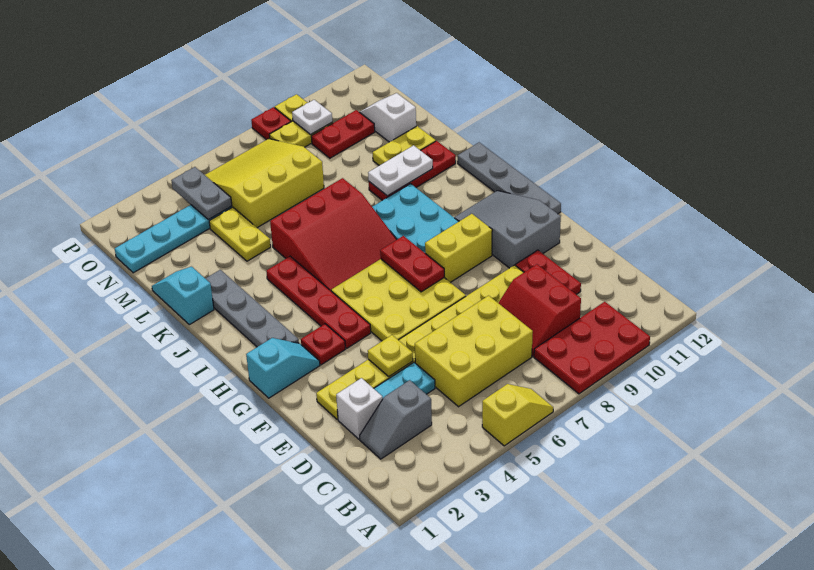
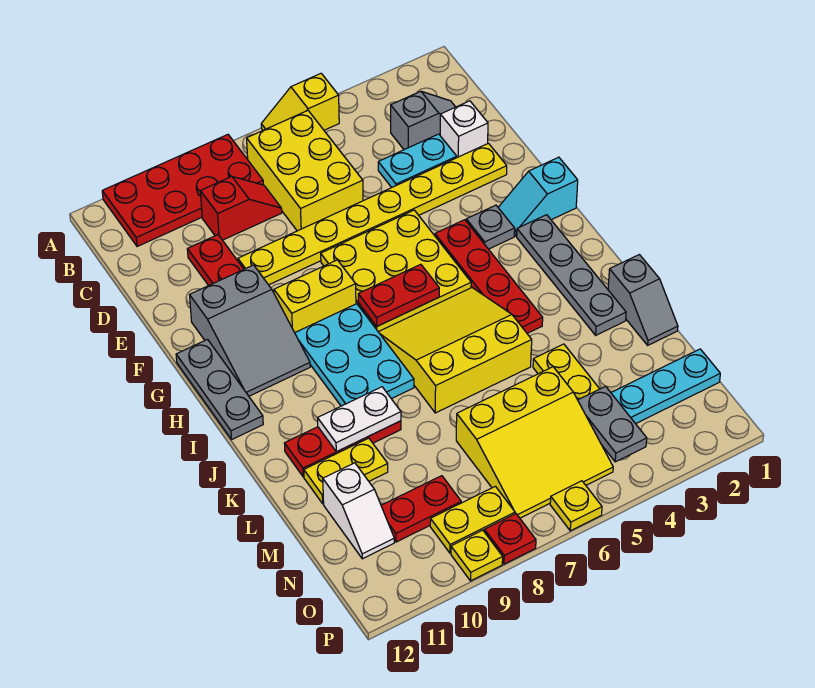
red 2x3 plate [534,302,650,394] -> red 2x4 plate [102,135,263,247]
yellow 2x3 brick [415,296,533,407] -> yellow 2x3 brick turned to [247,111,363,231]
red 2x2 slope [499,264,581,356] -> red 1x2 slope [200,176,282,240]
yellow 1x1 plate [368,335,413,376] -> yellow 1x1 plate moved to [550,481,602,531]
red 1x1 plate [301,324,345,365] -> grey 1x1 plate [466,205,515,249]
red 1x2 plate [380,236,444,292] -> red 1x2 plate turned to [358,264,439,326]
grey 1x4 plate [458,142,561,214] -> grey 1x3 plate [176,340,263,439]
red 3x3 slope [270,178,397,291] -> yellow 3x3 slope [379,288,532,413]
cyan 1x2 slope [152,267,214,325] -> grey 1x2 slope [608,255,678,345]
white 1x1 plate [292,100,332,134] -> none

